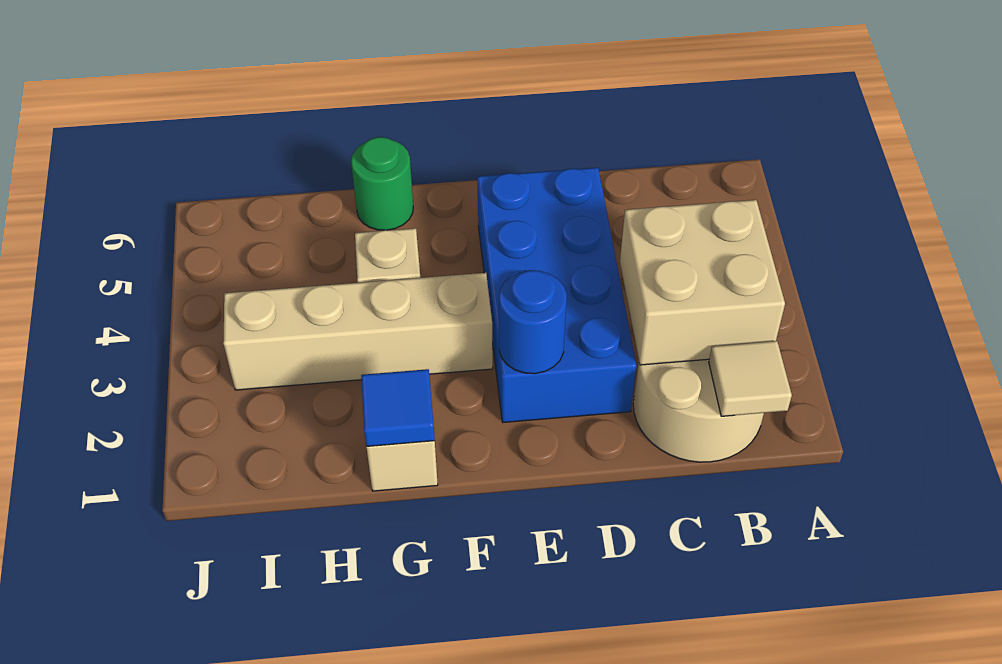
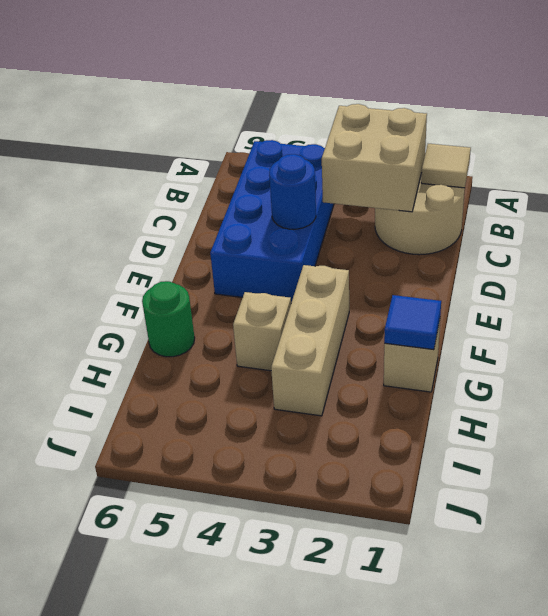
blue 2x4 brick [477,168,636,422] -> blue 2x4 brick turned to [210,140,334,303]
blue 1x1 round brick [499,270,567,374] -> blue 1x1 round brick moved to [269,154,316,229]
tan 1x4 brick [223,273,493,390] -> tan 1x3 brick [271,265,349,416]

